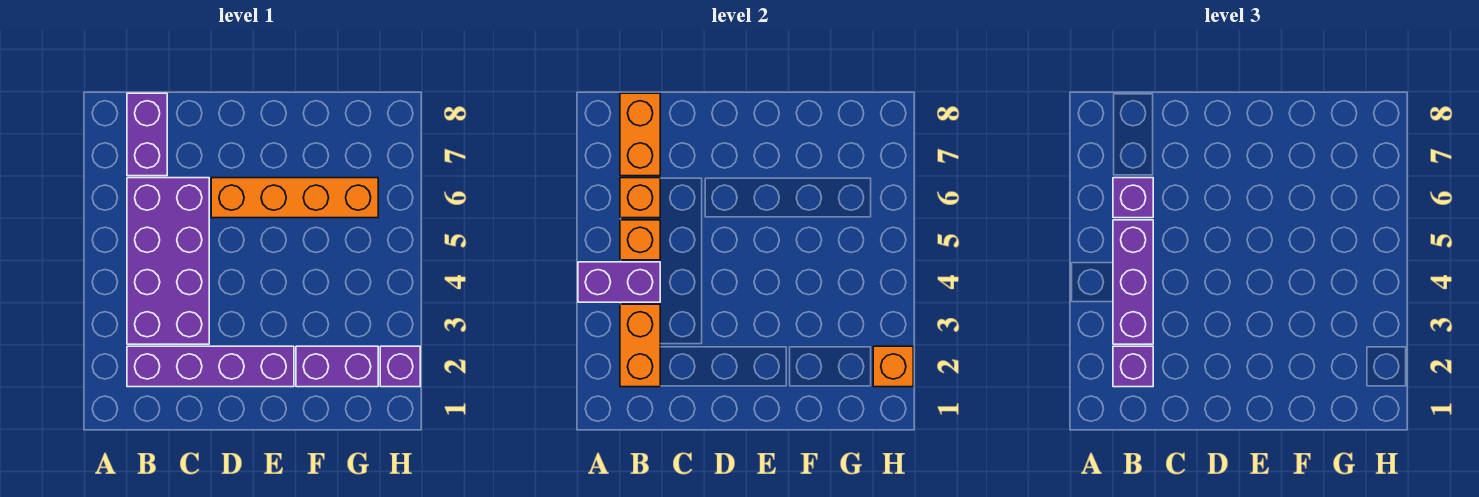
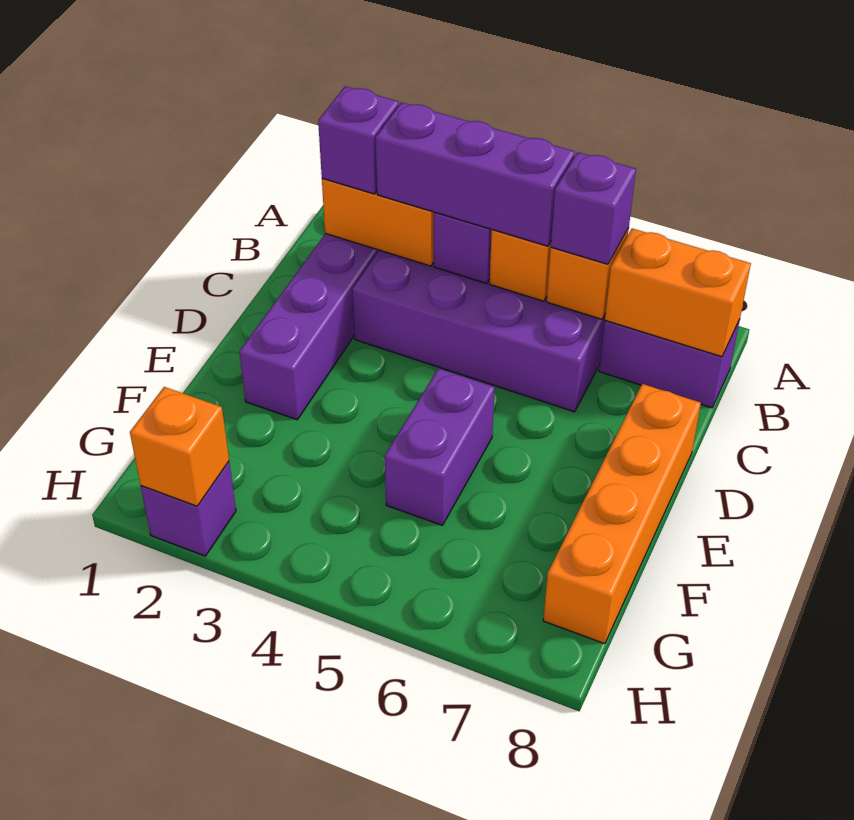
orange 1x4 brick [211,178,378,218] -> orange 1x4 brick moved to [543,384,701,644]
purple 1x2 brick [296,346,378,387] -> purple 1x2 brick moved to [385,368,495,525]

